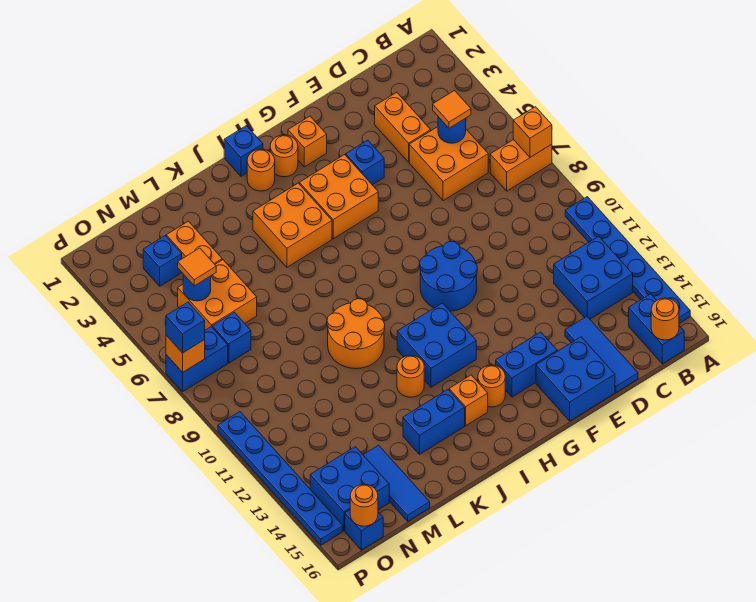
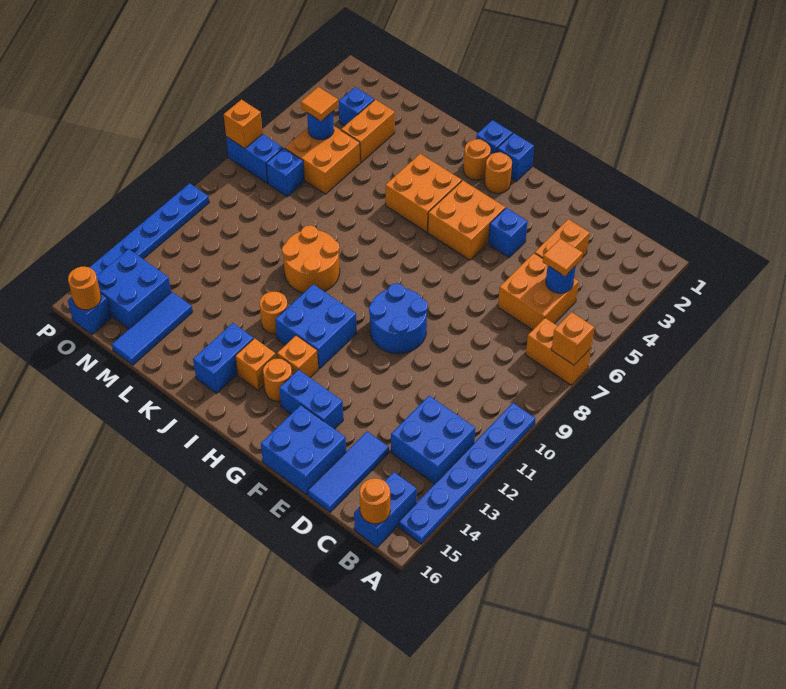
orange 1x1 brick [288,116,327,167] -> orange 1x1 brick moved to [277,335,319,378]
blue 1x2 brick [403,390,465,454] -> blue 1x2 brick turned to [193,323,253,393]
blue 1x1 brick [166,302,205,353] -> blue 1x1 brick moved to [497,133,534,181]

